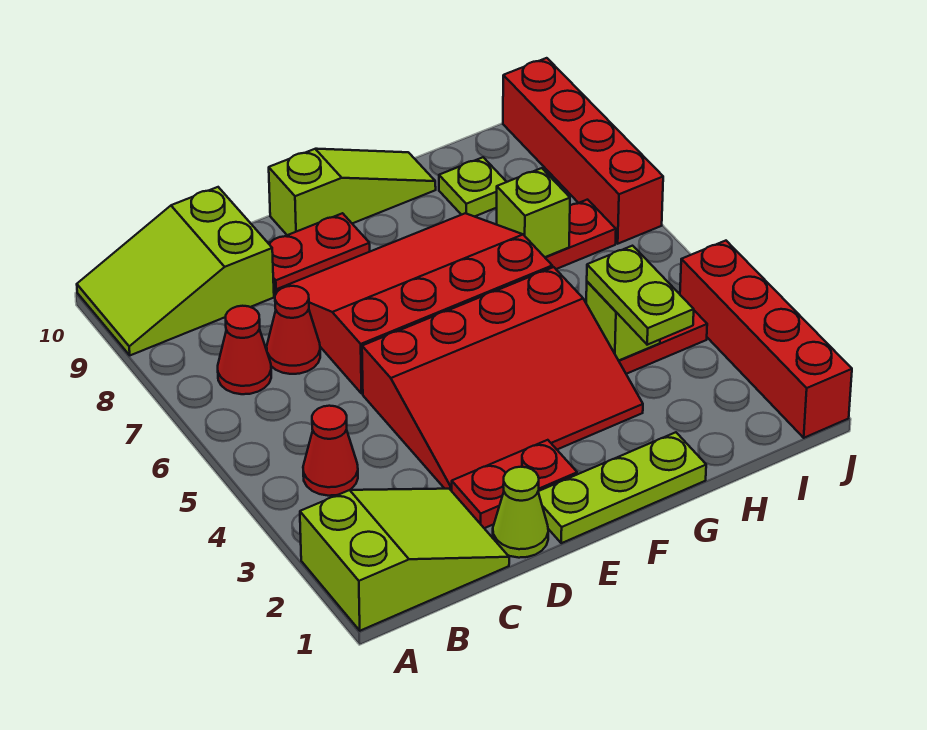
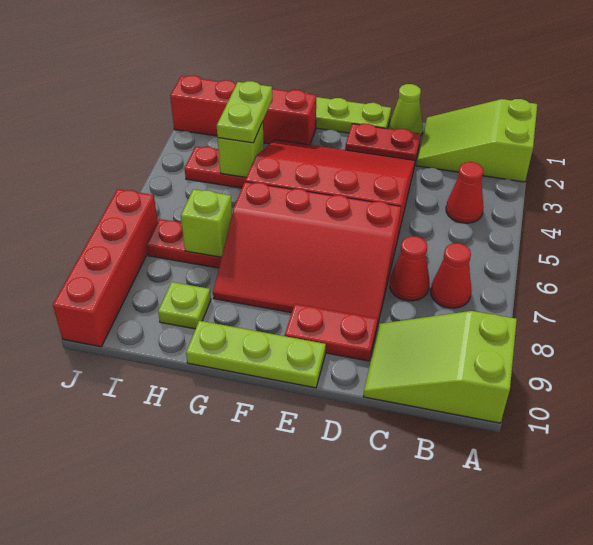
lime 2x3 slope [77,187,274,355] -> lime 2x3 slope turned to [363,311,517,423]
lime 1x3 slope [269,149,436,235] -> lime 1x3 plate [186,321,326,388]
red 1x4 brick [680,241,852,438] -> red 1x4 brick turned to [170,75,316,145]

